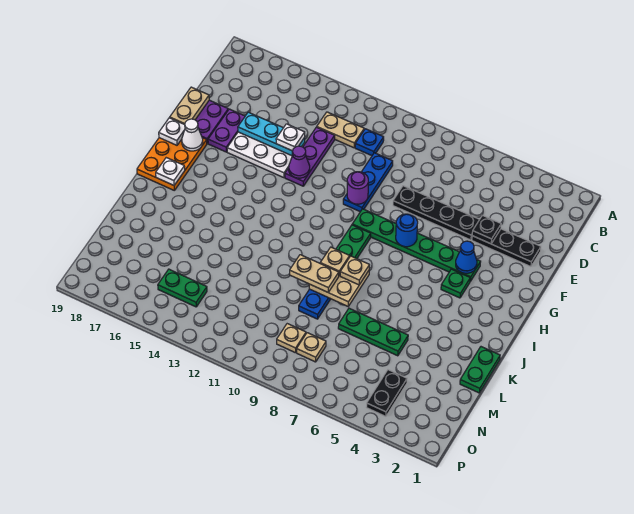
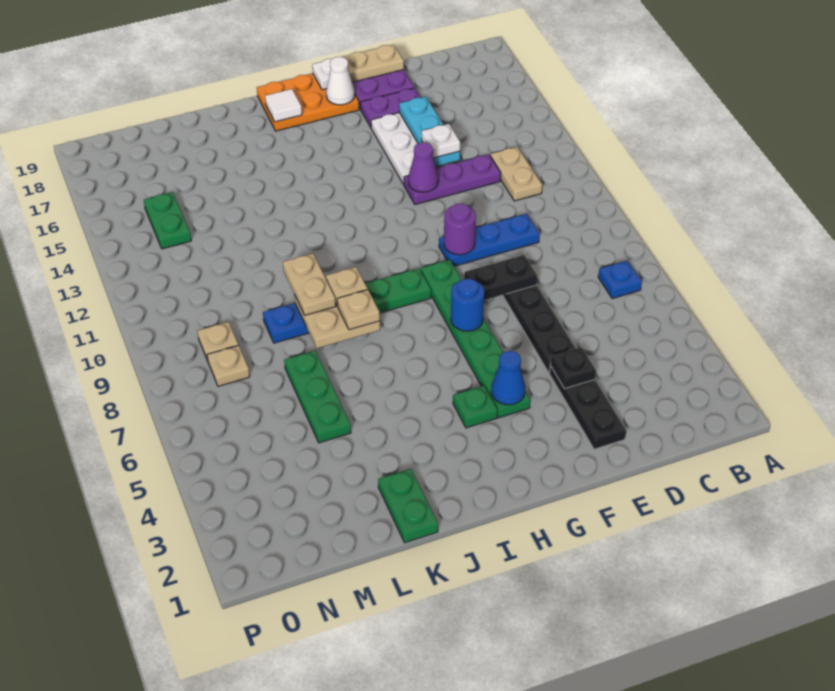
blue 1x1 plate [355,129,384,156] -> blue 1x1 plate moved to [598,261,642,299]
white 1x1 plate [156,158,185,185] -> white 1x1 tile [265,89,302,122]
green 1x2 plate [460,347,500,393] -> green 1x2 plate turned to [378,469,438,543]
black 1x2 plate [366,370,407,416] -> black 1x2 plate moved to [464,255,537,300]

